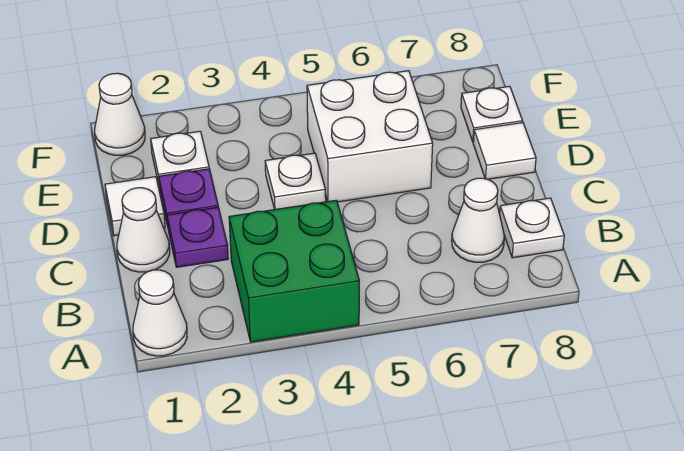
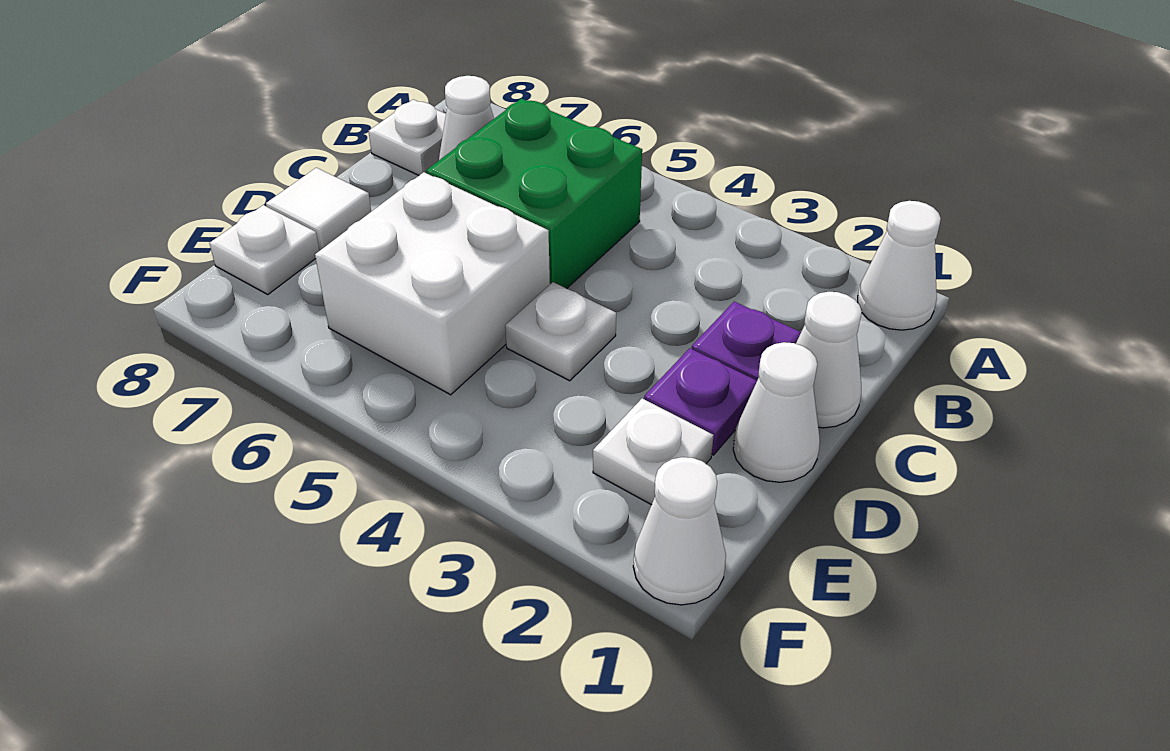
green 2x2 brick [229,200,359,342] -> green 2x2 brick moved to [426,98,642,289]
white 1x1 tile [105,177,165,236] -> white 1x1 cone [733,342,820,482]

